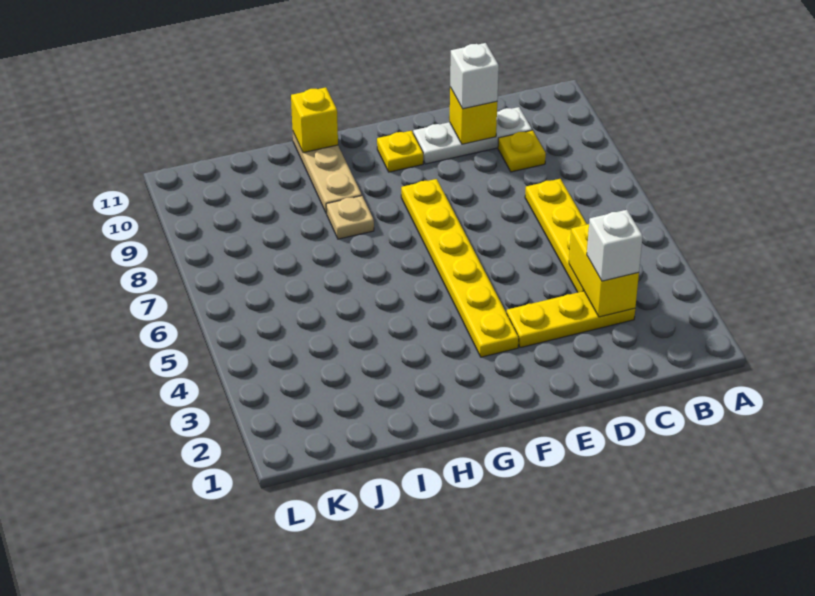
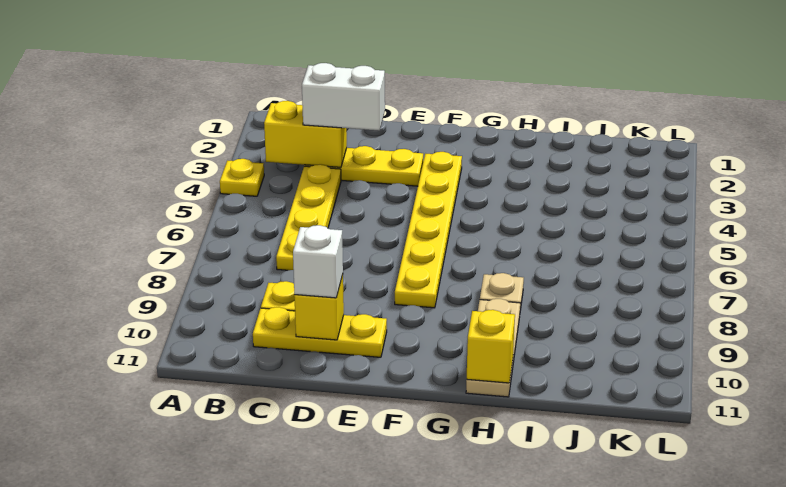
yellow 1x2 brick [569,224,639,317] -> yellow 1x2 brick turned to [264,101,347,167]
white 1x1 brick [587,210,643,281] -> white 1x2 brick [302,63,385,131]
white 1x3 plate [413,107,532,164] -> yellow 1x3 plate [253,307,387,357]
yellow 1x1 plate [377,131,423,172] -> yellow 1x1 plate moved to [220,159,264,196]

